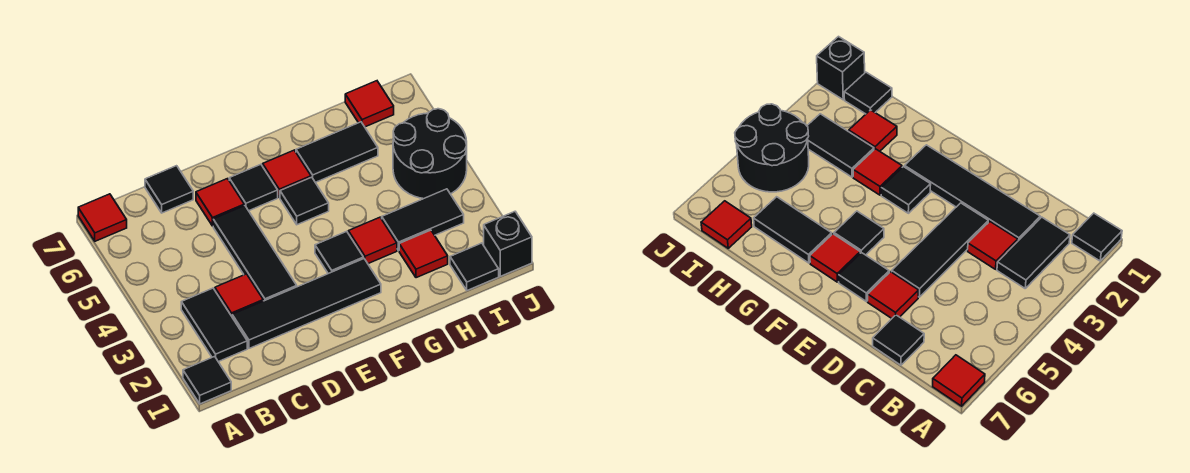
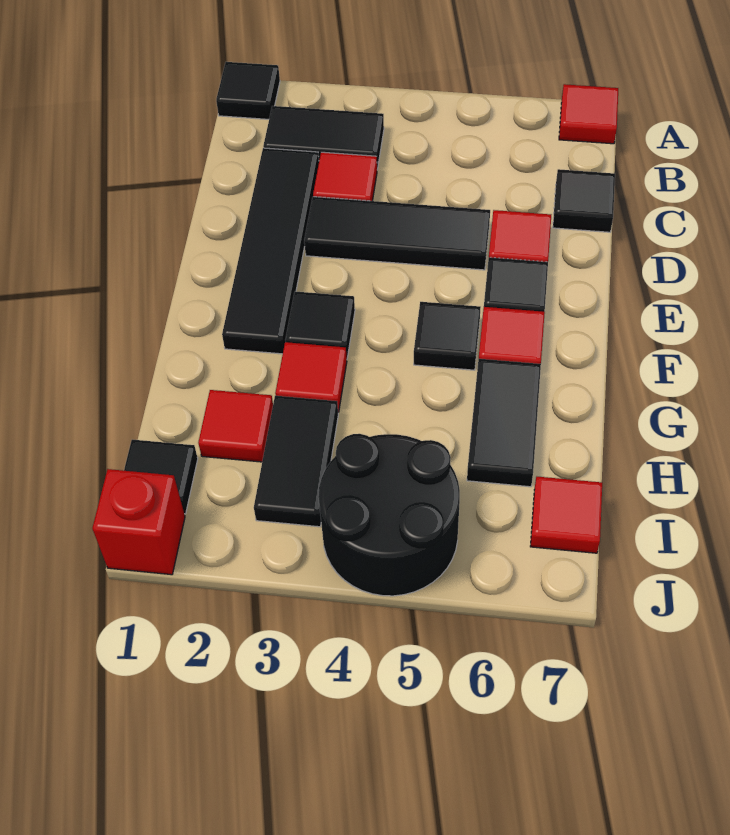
black 1x1 brick [484,212,532,276] -> red 1x1 brick [92,469,185,575]

